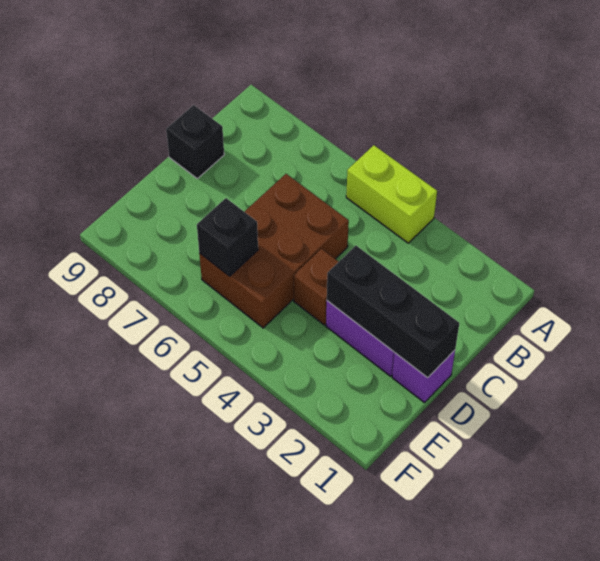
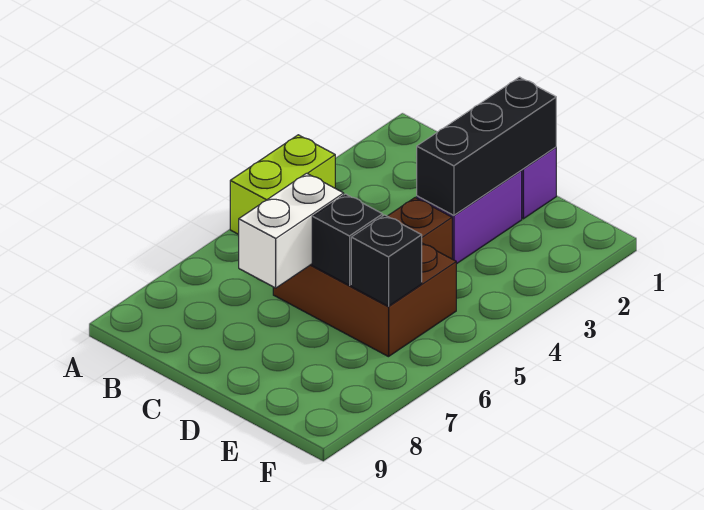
none -> white 1x2 brick [239,173,344,288]
black 1x1 brick [166,105,224,179] -> black 1x1 brick moved to [312,194,383,286]

